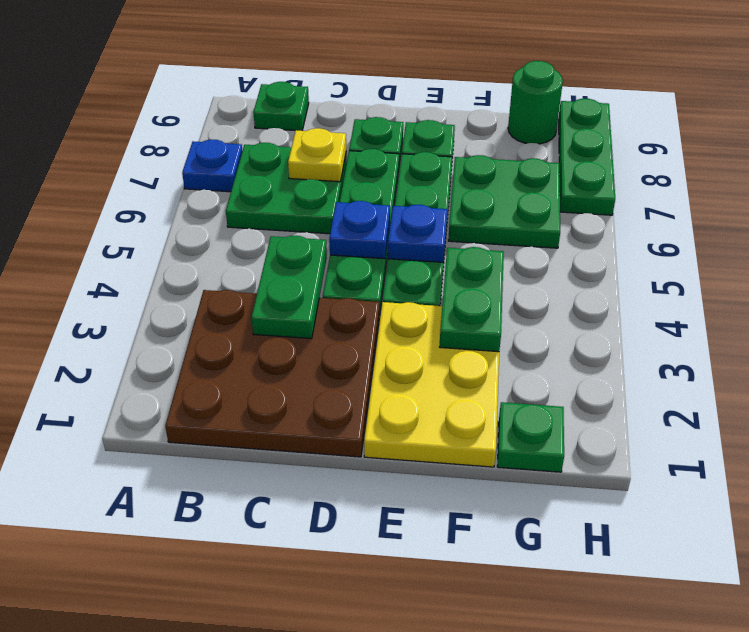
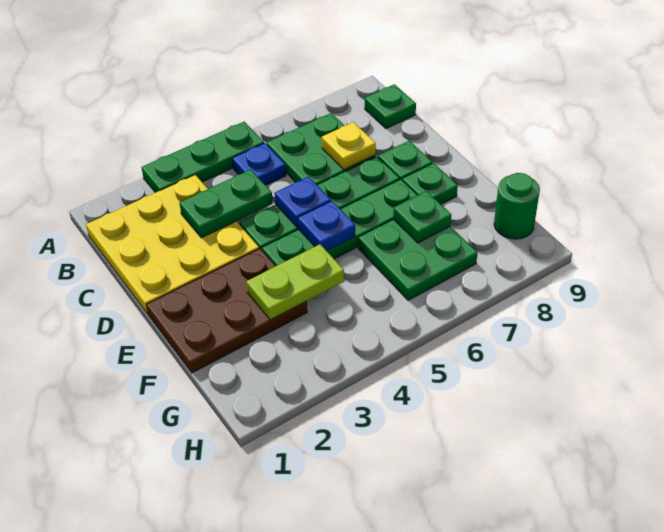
blue 1x1 plate [182,139,242,192] -> blue 1x1 plate moved to [232,143,286,185]
brown 3x3 plate [165,290,379,457] -> yellow 3x3 plate [86,175,259,314]
yellow 2x3 plate [364,302,499,467] -> brown 2x3 plate [146,249,307,373]
green 1x2 plate [439,247,504,352] -> lime 1x2 plate [246,244,344,320]
green 1x1 plate [497,402,564,472] -> green 1x1 plate moved to [393,191,451,243]
green 1x3 plate [558,98,615,215] -> green 1x3 plate moved to [141,122,264,193]

